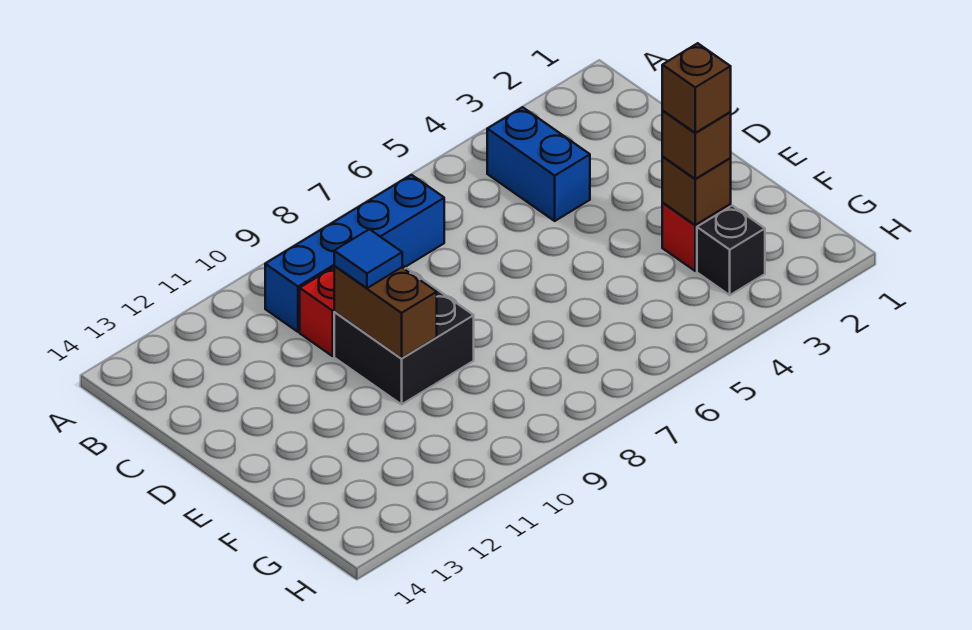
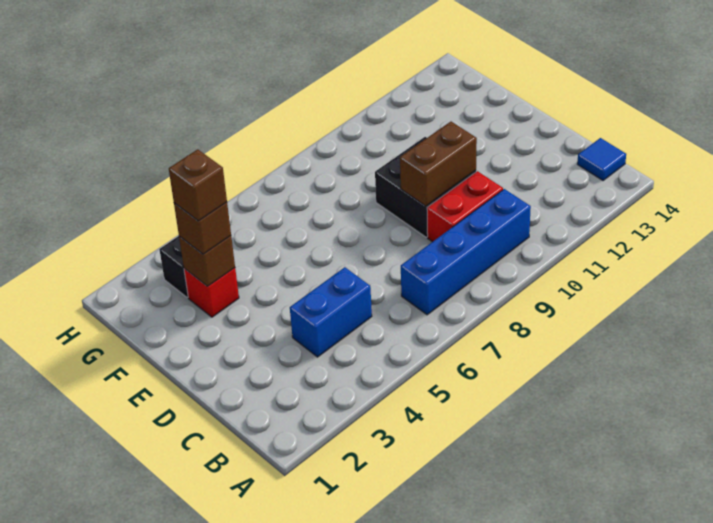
blue 1x2 brick [487,107,590,221] -> blue 1x2 brick turned to [290,267,372,357]
brown 1x2 brick [334,266,437,358] -> brown 1x2 brick turned to [400,122,477,206]
blue 1x1 tile [334,229,402,288] -> blue 1x1 tile moved to [577,138,626,181]

